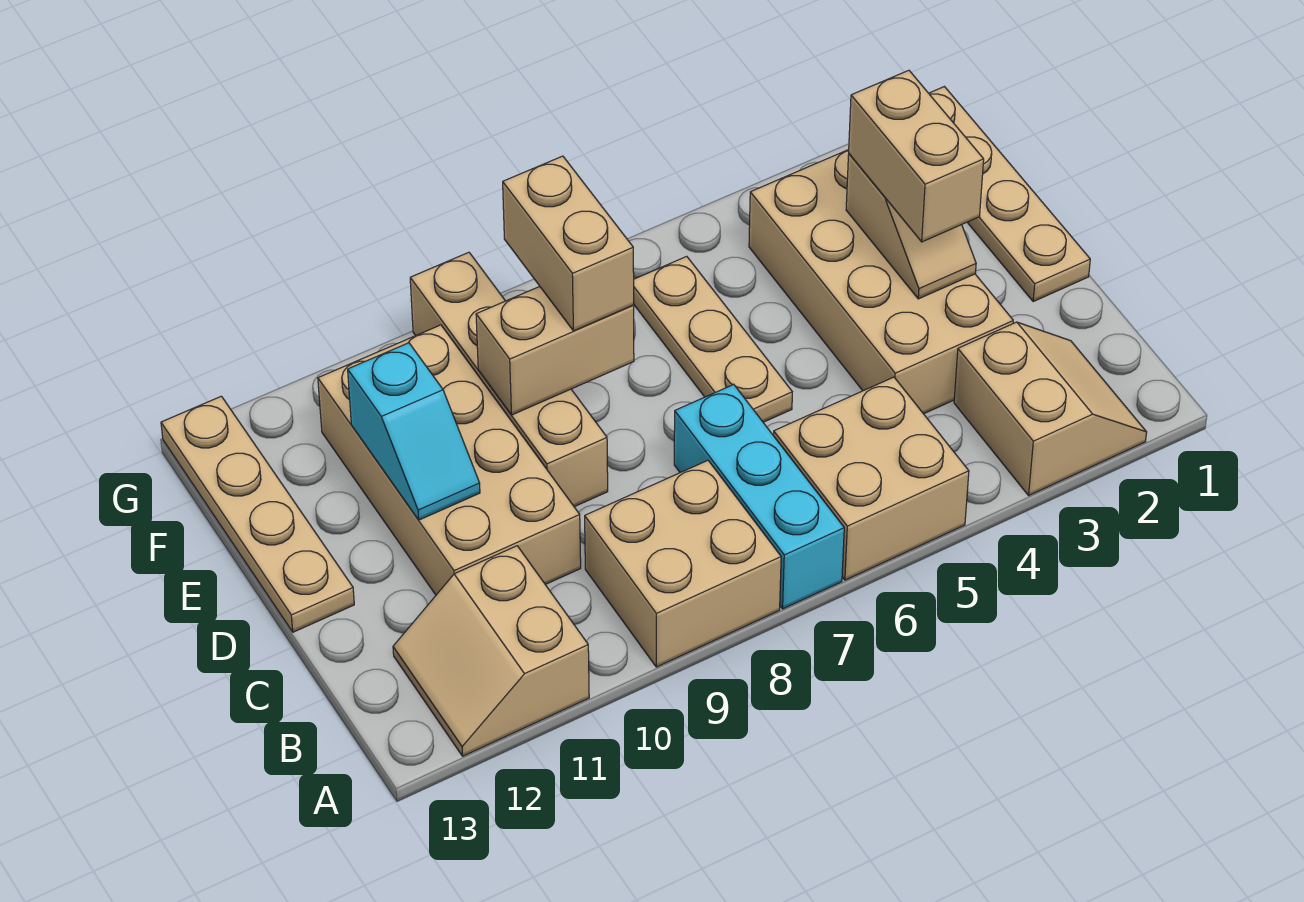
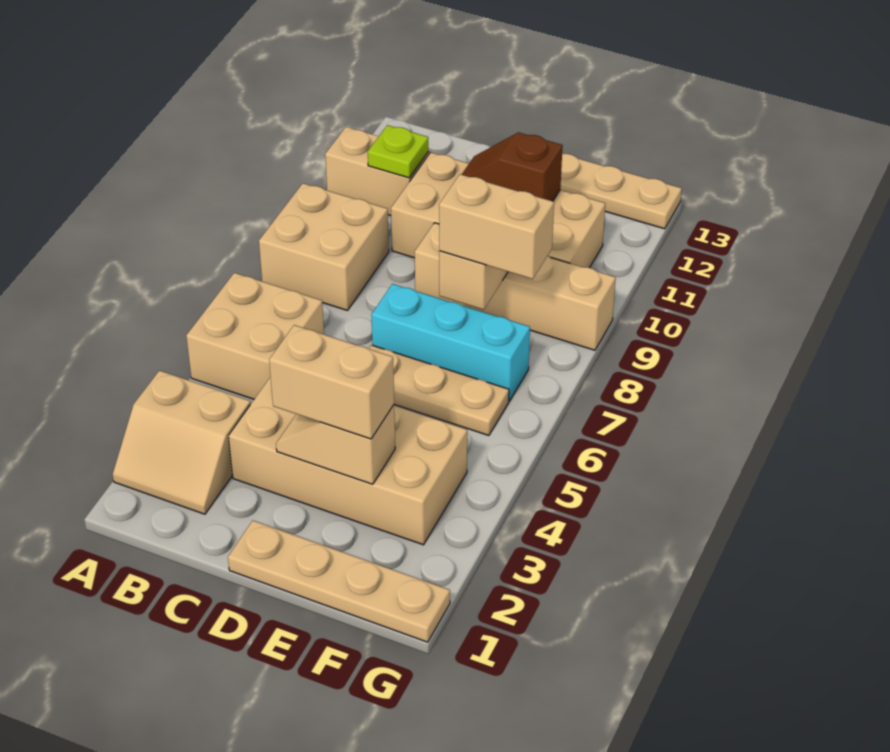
cyan 1x3 brick [674,384,844,609] -> cyan 1x3 brick moved to [371,284,530,401]
none -> lime 1x1 plate [368,125,428,178]
cyan 1x2 slope [348,343,480,520] -> brown 1x2 slope [462,132,563,201]

